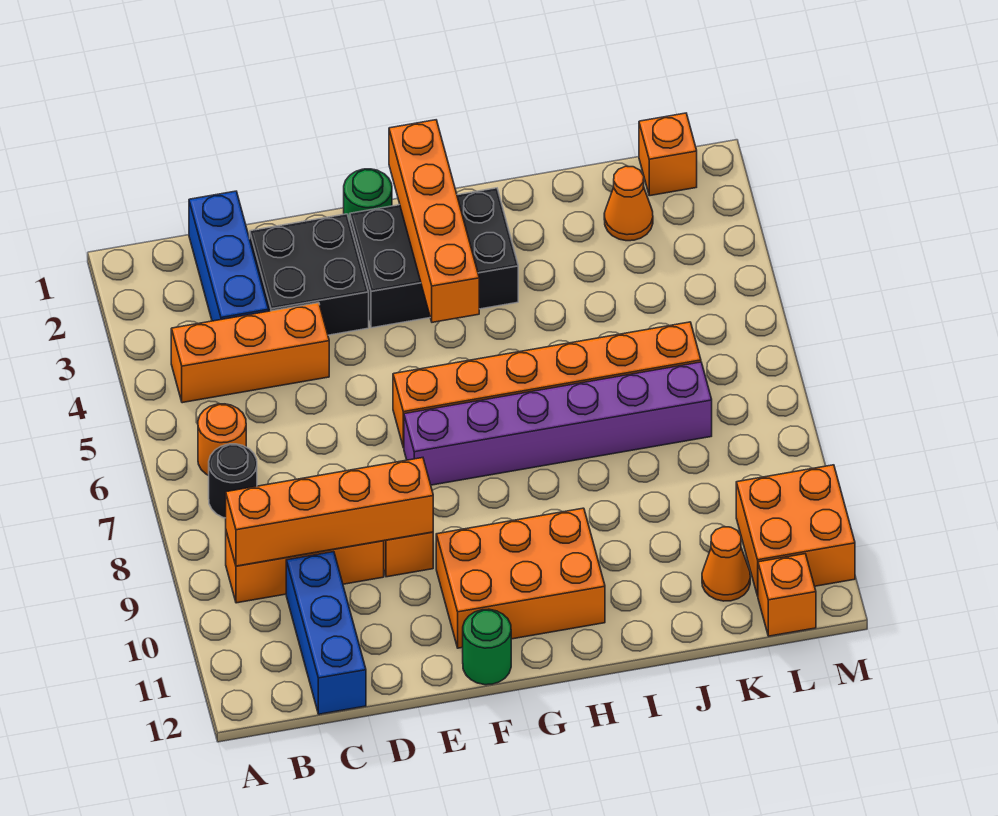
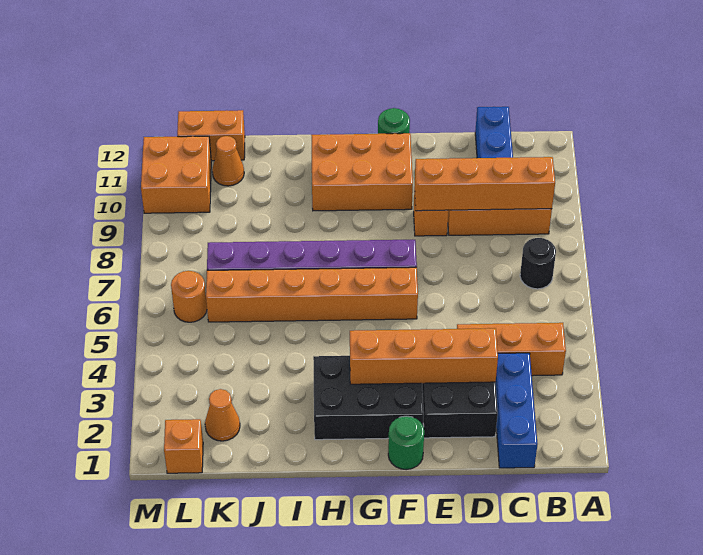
orange 1x1 round brick [198,404,246,476] -> orange 1x1 round brick moved to [171,271,207,322]
orange 1x4 brick [389,120,479,322] -> orange 1x4 brick turned to [350,328,498,384]
orange 1x1 brick [758,554,816,636] -> orange 1x2 brick [177,110,245,161]

